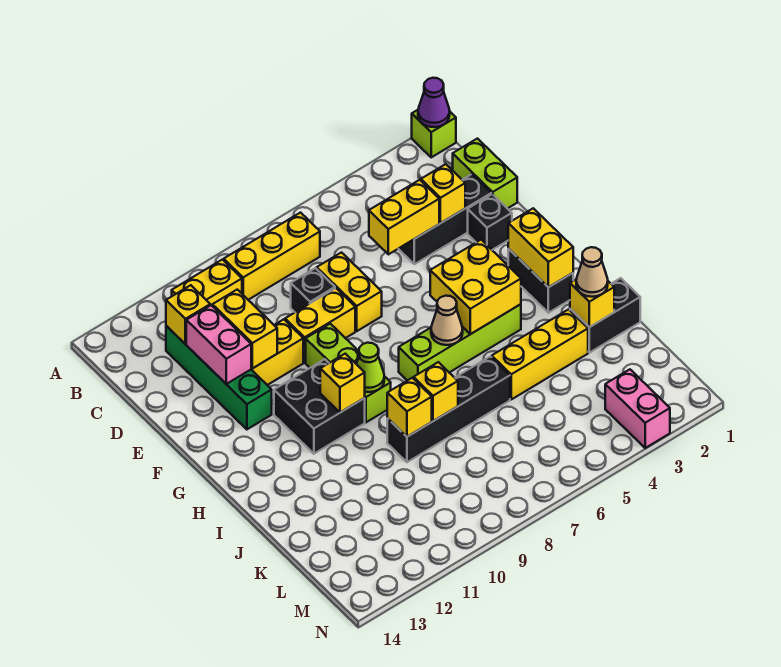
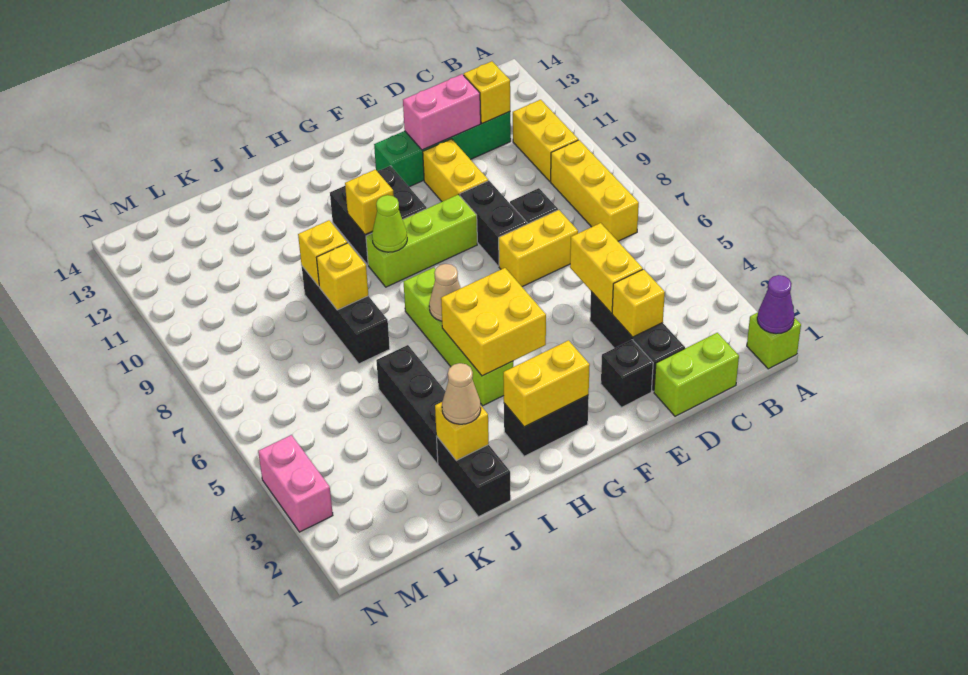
yellow 1x2 brick [213,290,277,369] -> none
yellow 1x2 brick [285,288,355,362] -> black 1x2 brick [460,181,527,266]
yellow 1x3 brick [492,309,588,399] -> black 1x3 brick [376,345,445,464]
black 1x4 brick [387,356,510,462] -> black 1x3 brick [302,266,390,364]
pink 1x2 brick [605,369,670,448] -> pink 1x2 brick turned to [258,435,333,532]

